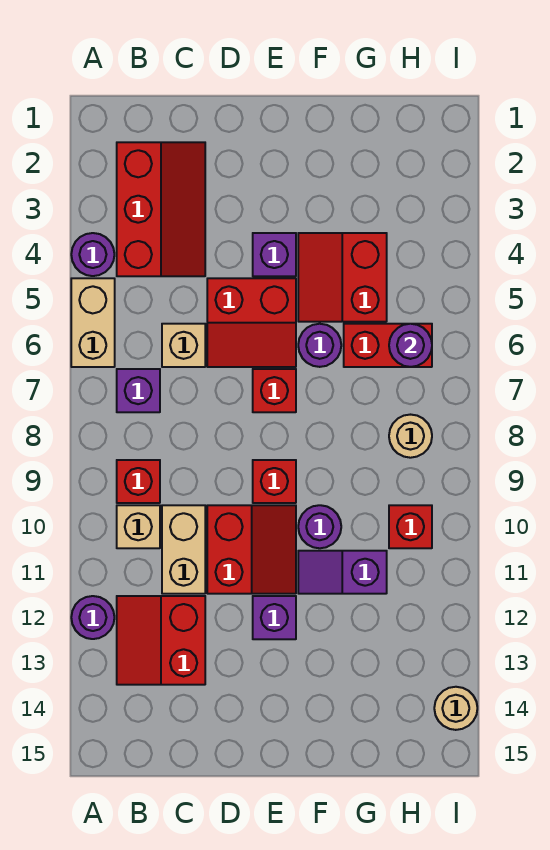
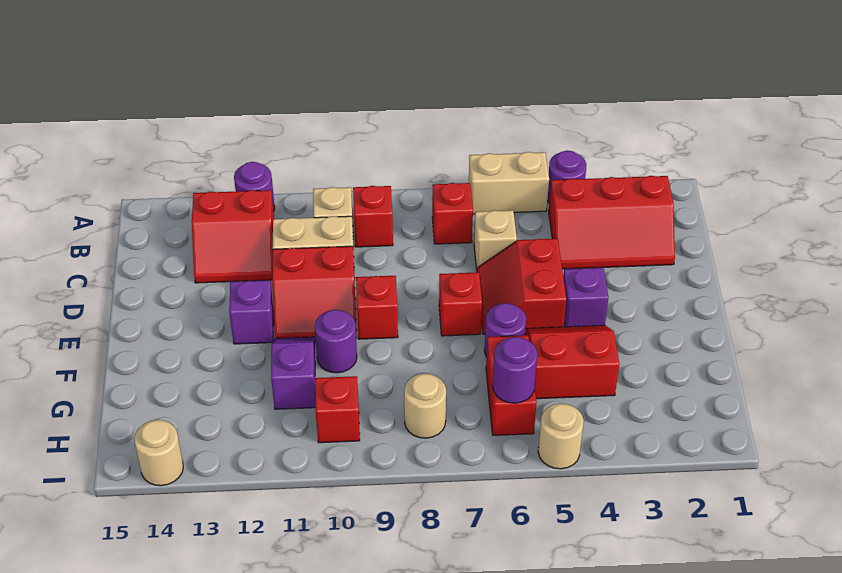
purple 1x1 brick [117,369,160,412] -> red 1x1 brick [432,183,473,244]
red 2x2 slope [117,596,205,685] -> red 2x2 slope turned to [192,190,274,283]
none -> tan 1x1 round brick [538,404,584,469]

